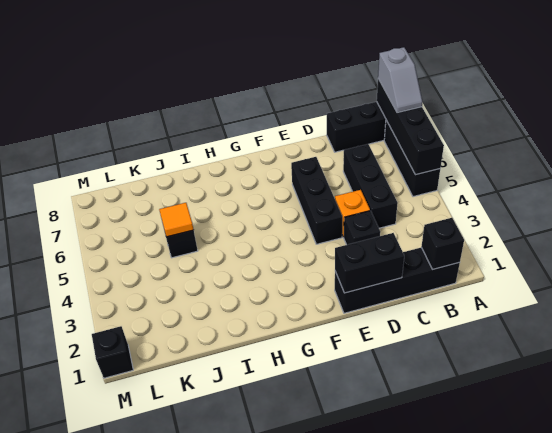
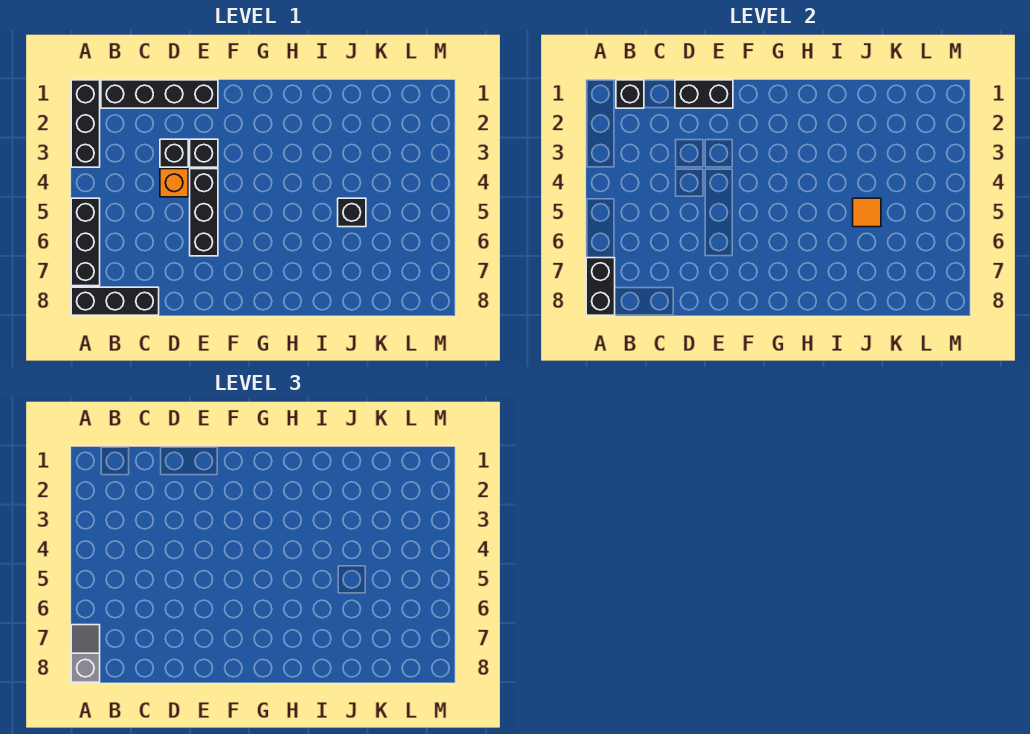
black 1x4 brick [377,79,444,175] -> black 1x2 brick [586,258,615,315]
black 1x3 brick [343,144,398,228] -> black 1x3 brick moved to [71,80,100,167]
black 1x1 brick [92,326,133,378] -> black 1x1 brick moved to [190,139,218,167]

